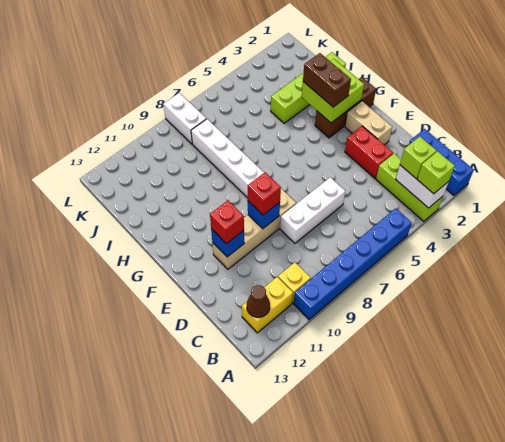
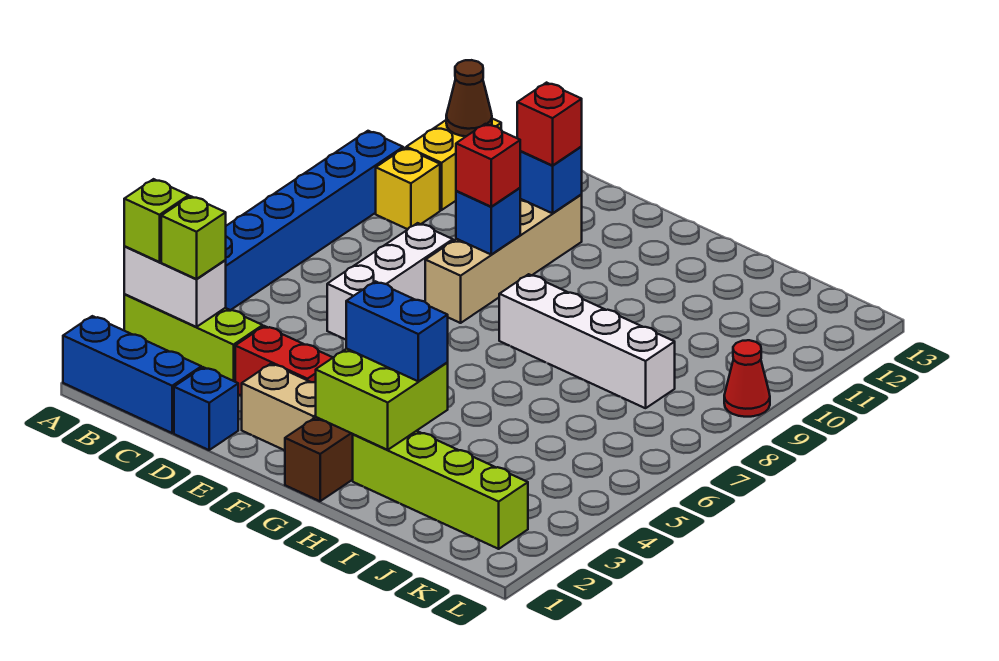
none -> blue 1x1 brick [174,367,238,450]
brown 1x2 brick [303,53,351,107] -> blue 1x2 brick [346,281,448,381]
lime 1x4 brick [271,52,346,123] -> lime 1x4 brick turned to [353,431,528,549]
white 1x2 brick [163,93,206,144] -> none
none -> red 1x1 cone [724,340,770,417]

